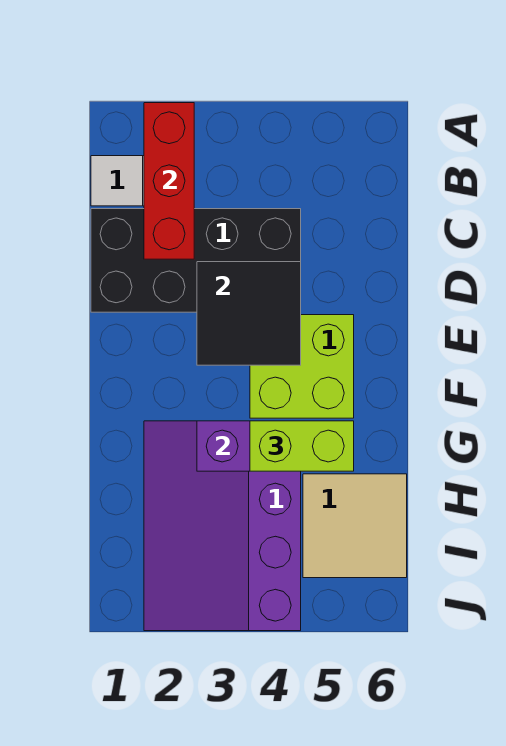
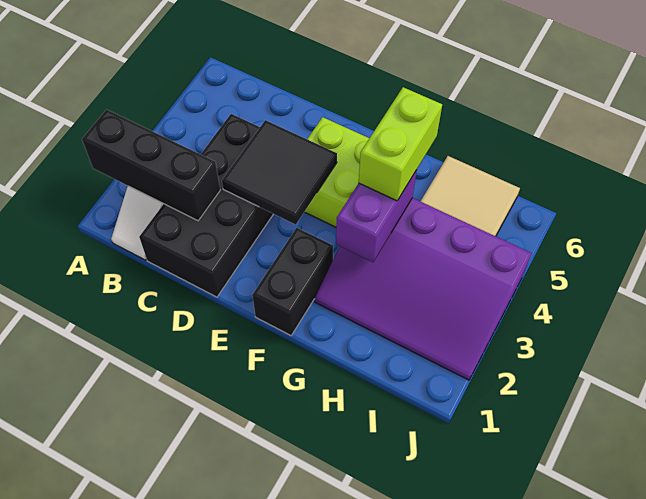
red 1x3 brick [144,103,194,259] -> black 1x3 brick [82,109,220,221]
none -> black 1x2 brick [252,228,333,335]

